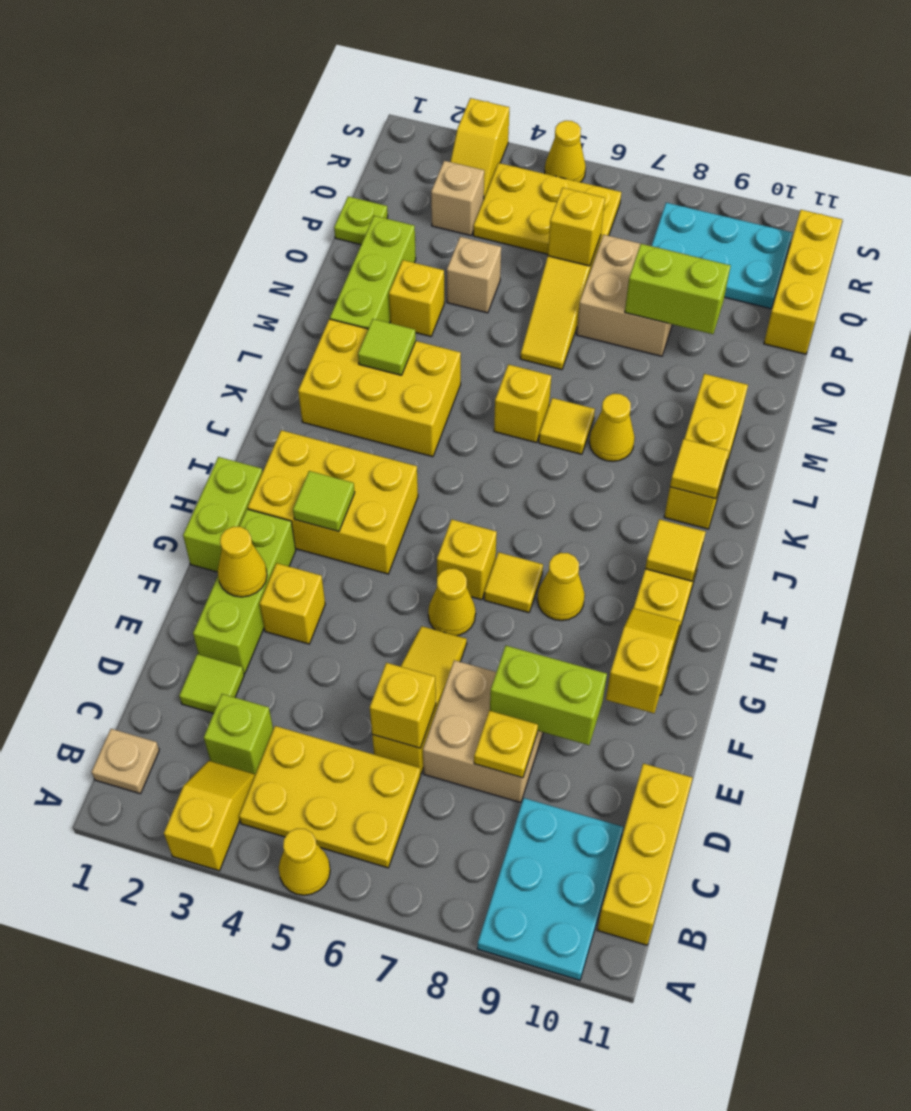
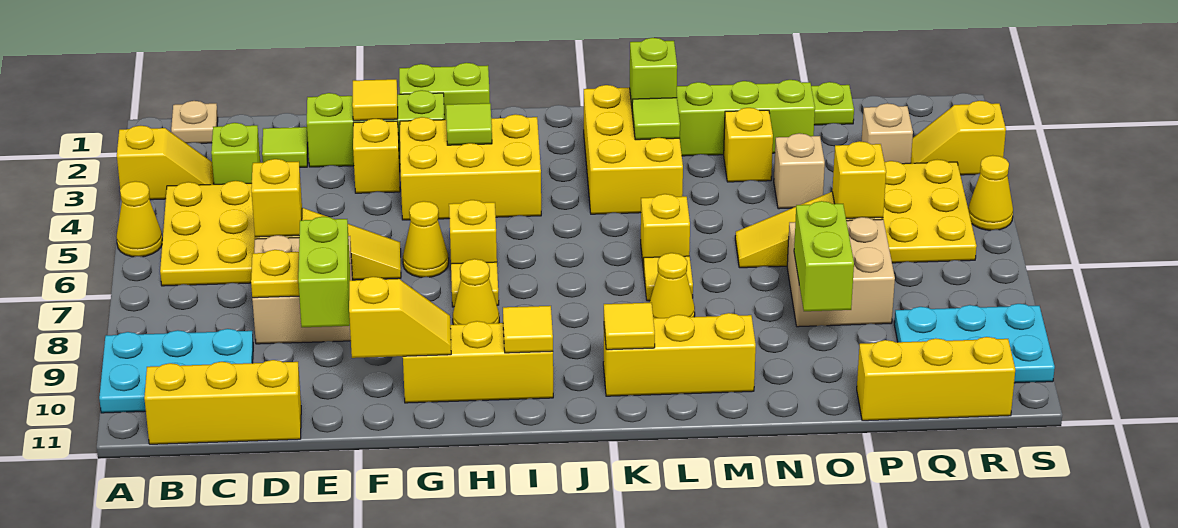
yellow 1x1 cone [218,527,267,597] -> yellow 1x1 tile [352,79,398,121]
yellow 2x3 brick [248,430,418,574] -> yellow 2x3 brick turned to [400,114,541,220]
none -> lime 1x1 brick [630,38,677,105]
cyan 2x3 plate [652,203,792,309] -> cyan 2x3 plate turned to [894,304,1055,383]

